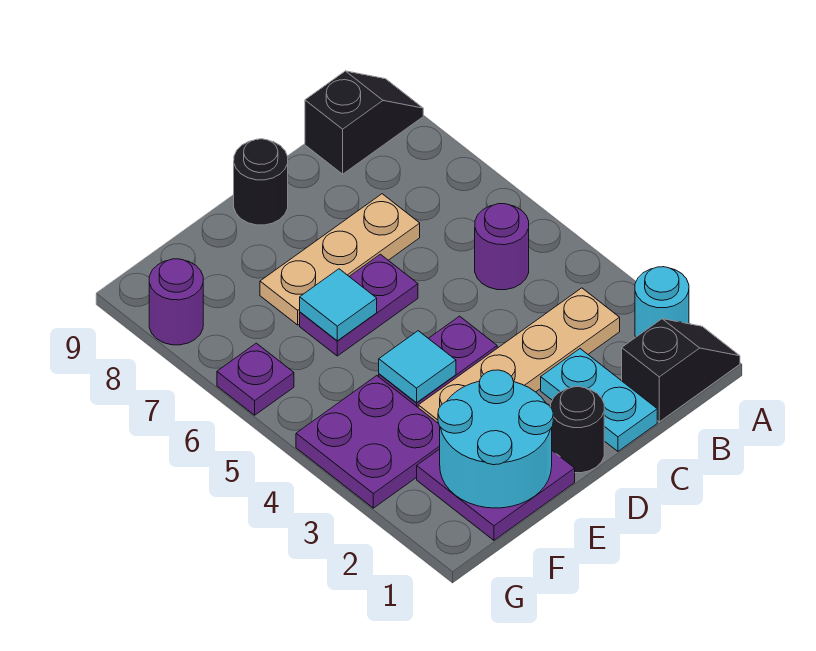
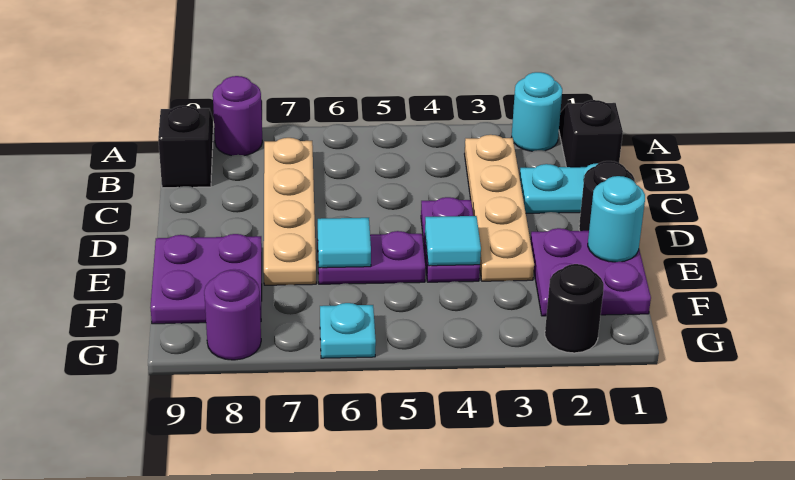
purple 1x1 round brick [475,204,529,290] -> purple 1x1 round brick moved to [213,76,262,156]
tan 1x3 plate [260,194,420,325] -> tan 1x4 plate [264,138,316,285]
purple 1x2 plate [300,254,418,356] -> purple 1x2 plate turned to [318,231,425,284]
black 1x1 round brick [234,139,288,225] -> black 1x1 round brick moved to [545,264,604,353]
cyan 2x2 round brick [438,370,553,508] -> cyan 1x1 round brick [588,176,645,262]
purple 2x2 plate [296,376,440,508] -> purple 2x2 plate moved to [150,234,262,324]
purple 1x1 plate [217,343,294,415] -> cyan 1x1 plate [320,303,376,358]

